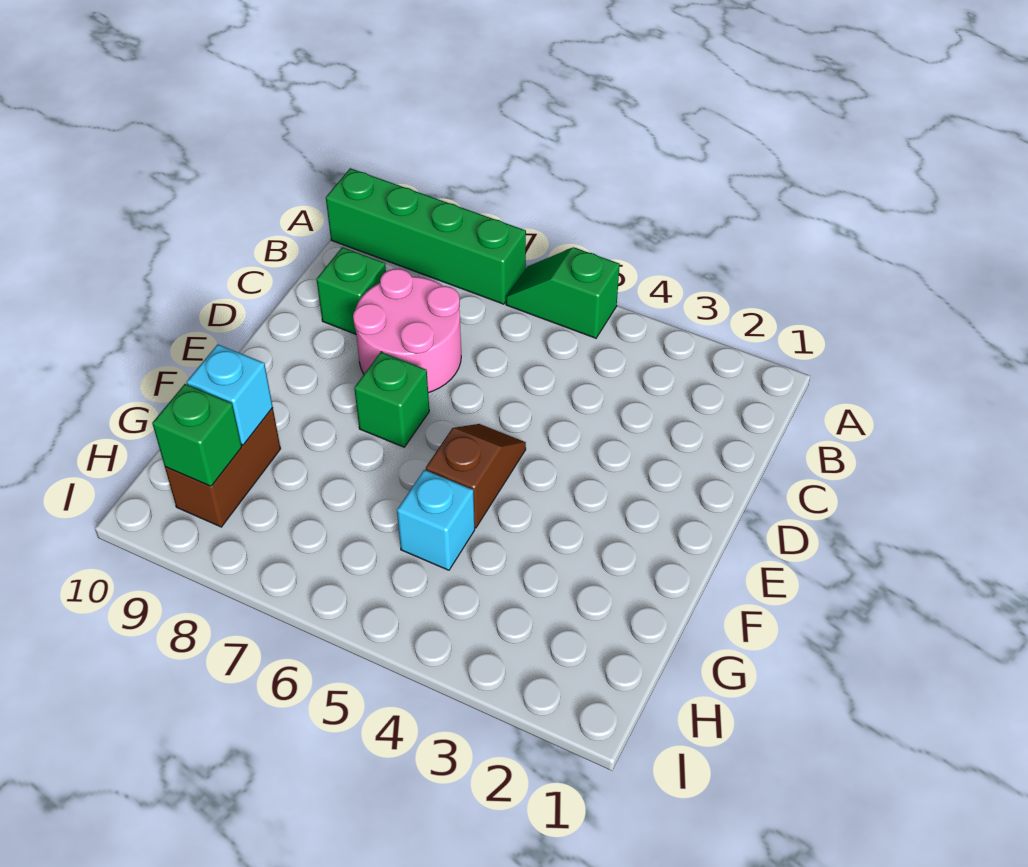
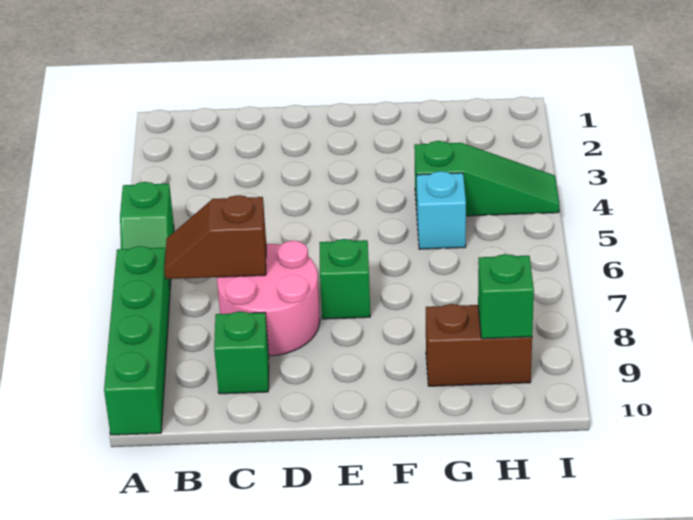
brown 1x2 slope [426,424,526,528] -> brown 1x2 slope moved to [164,195,266,279]
none -> green 1x3 slope [414,141,559,216]
cyan 1x1 brick [187,344,273,445] -> none

